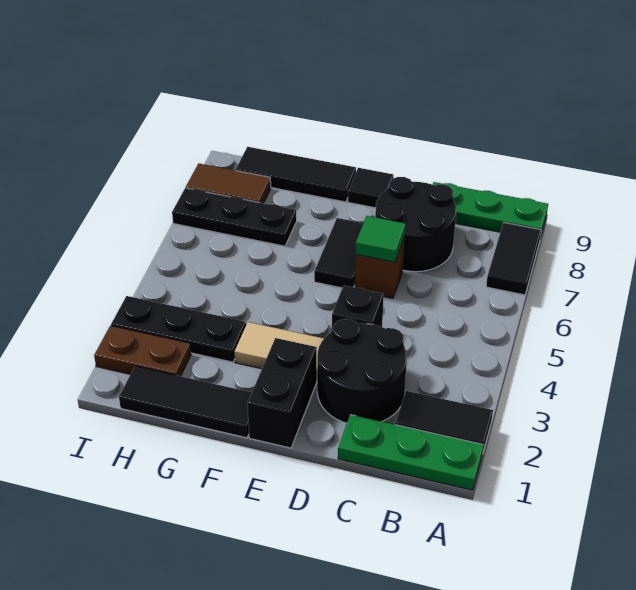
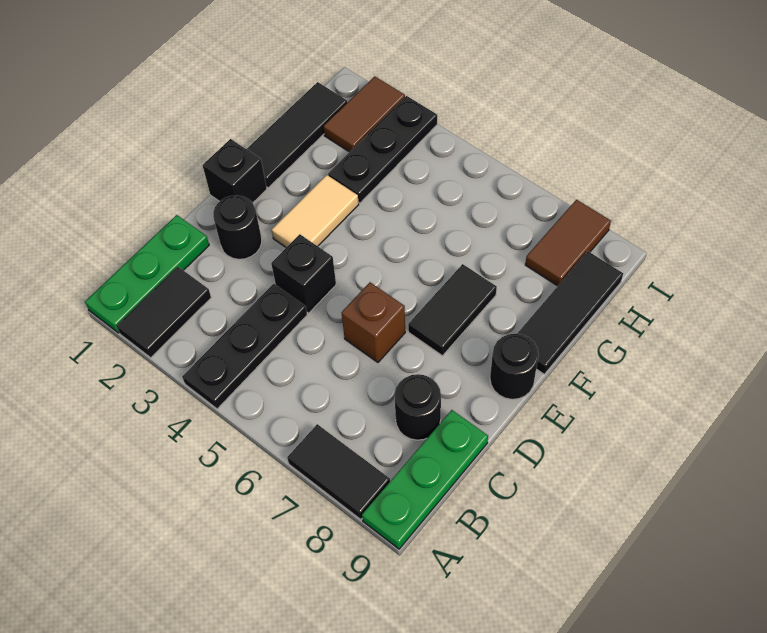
black 2x2 round brick [317,319,407,423] -> black 1x1 round brick [213,195,262,259]
black 2x2 round brick [375,177,456,272] -> black 1x1 round brick [394,374,441,440]
green 1x1 tile [356,216,406,262] -> none
black 1x2 brick [247,338,317,448] -> black 1x1 brick [202,139,267,203]
black 1x2 tile [314,218,363,288] -> black 1x2 tile turned to [408,264,497,356]
black 1x1 tile [348,168,394,208] -> black 1x1 round brick [490,334,539,399]
black 1x3 plate [172,188,297,246] -> black 1x3 plate moved to [182,284,307,409]
brown 1x2 plate [94,326,191,376] -> brown 1x2 tile [323,76,405,152]

